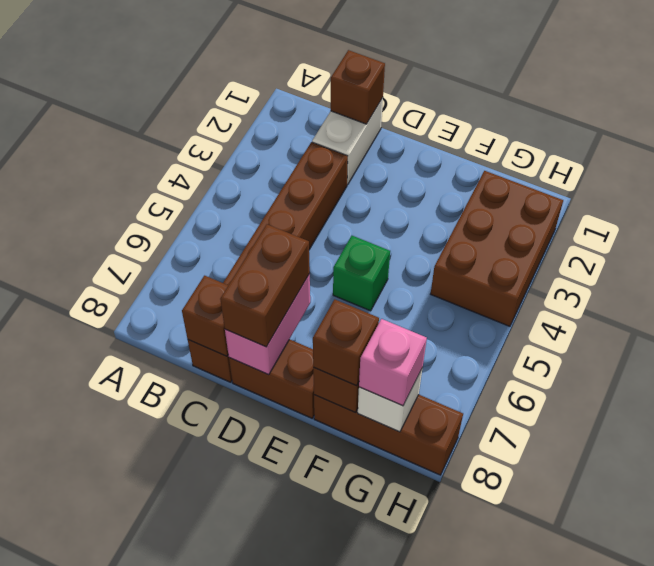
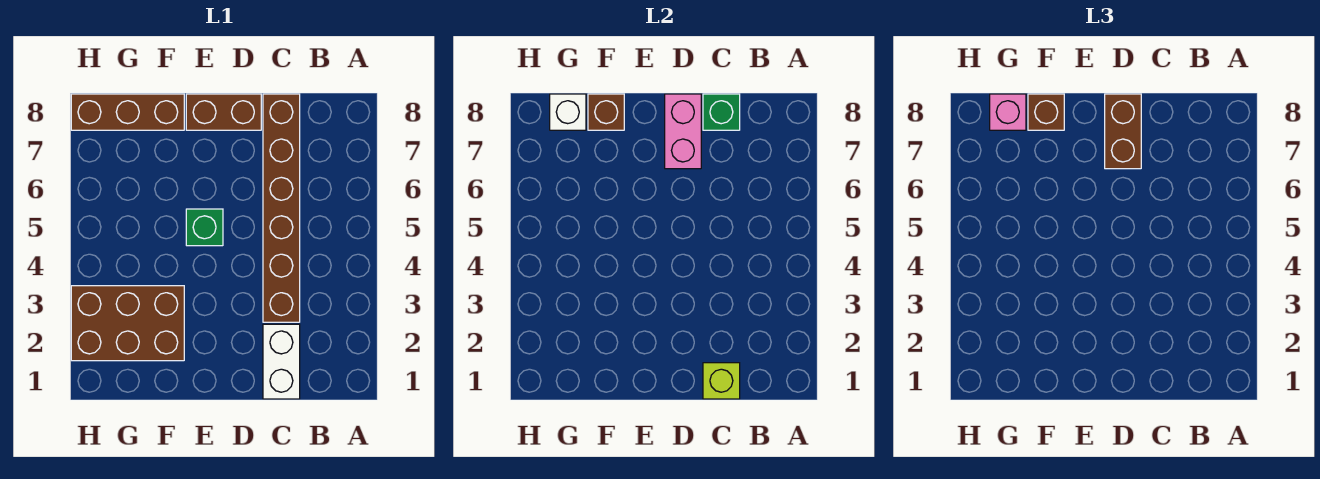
brown 1x1 brick [331,50,385,124] -> lime 1x1 brick [703,363,740,399]
brown 1x1 brick [182,276,228,356] -> green 1x1 brick [703,94,740,130]
brown 2x3 brick [431,171,563,326] -> brown 2x3 brick turned to [71,286,184,361]

